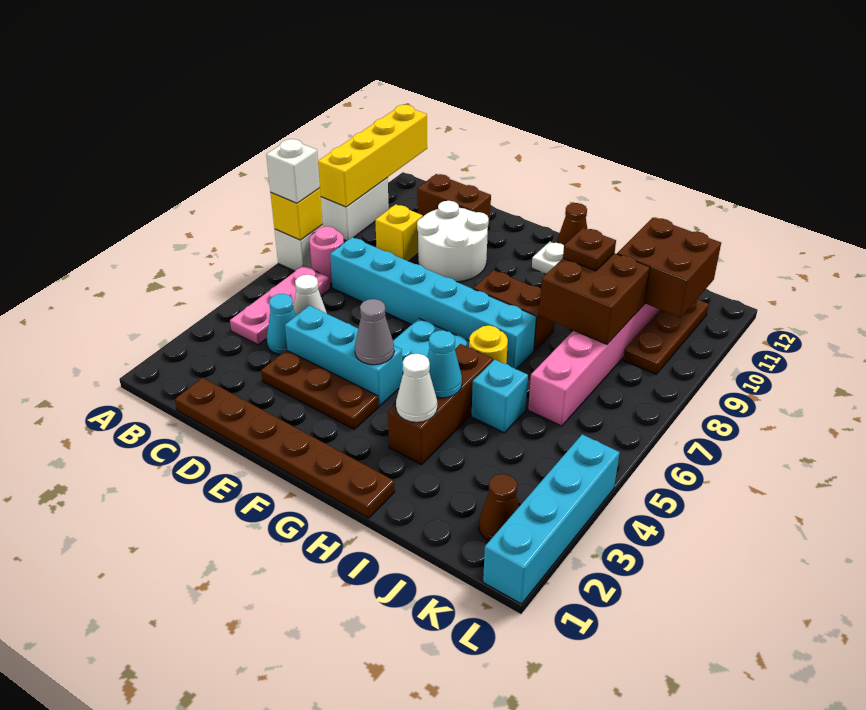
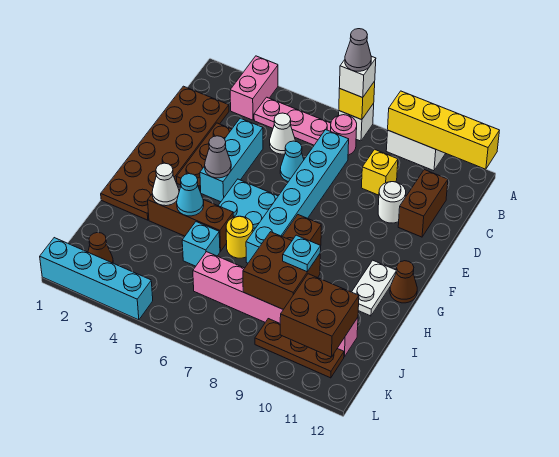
none -> pink 1x2 brick [230,56,278,120]
none -> grey 1x1 cone [345,29,371,71]
brown 1x6 plate [175,378,395,518] -> brown 2x6 plate [101,86,229,220]
cyan 1x1 cone [267,294,296,355] -> cyan 1x1 cone moved to [280,141,304,182]
white 2x2 round brick [417,201,489,282] -> white 1x1 round brick [378,182,406,223]
brown 1x1 plate [563,228,616,271] -> cyan 1x1 plate [283,235,321,272]

